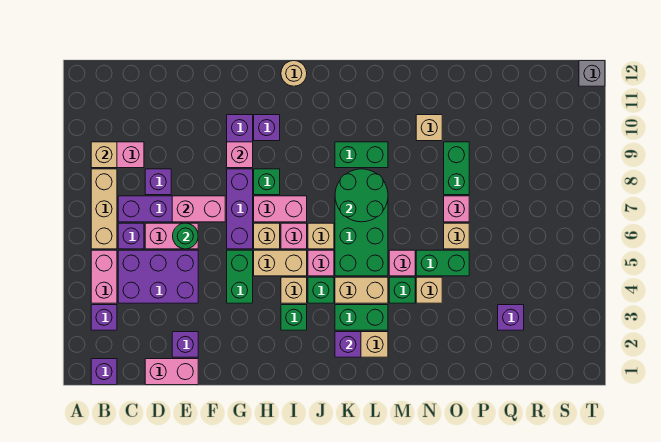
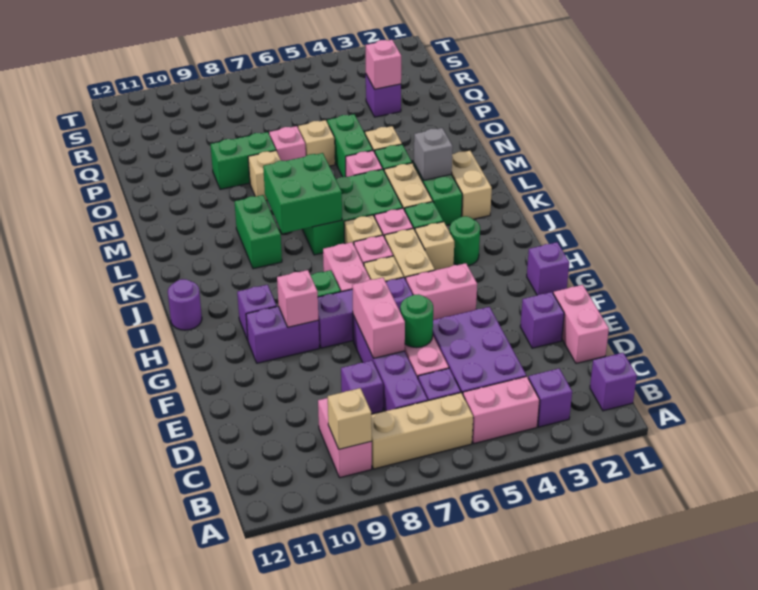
green 1x2 brick [227,250,253,303] -> pink 1x2 brick [406,263,477,320]
green 1x1 brick [281,305,307,330] -> green 1x1 round brick [450,216,480,266]
tan 1x1 round brick [281,61,307,86] -> purple 1x1 round brick [168,279,202,330]
purple 1x1 brick [335,332,361,357] -> purple 1x1 brick moved to [527,242,569,295]
green 2x2 round brick [335,169,388,222] -> green 2x2 brick [263,153,342,233]
tan 1x1 brick [416,115,442,141] -> tan 1x1 brick moved to [248,151,281,200]
none -> pink 1x1 brick [366,40,401,89]
grey 1x1 brick [579,61,605,86] -> grey 1x1 brick moved to [414,128,453,180]

